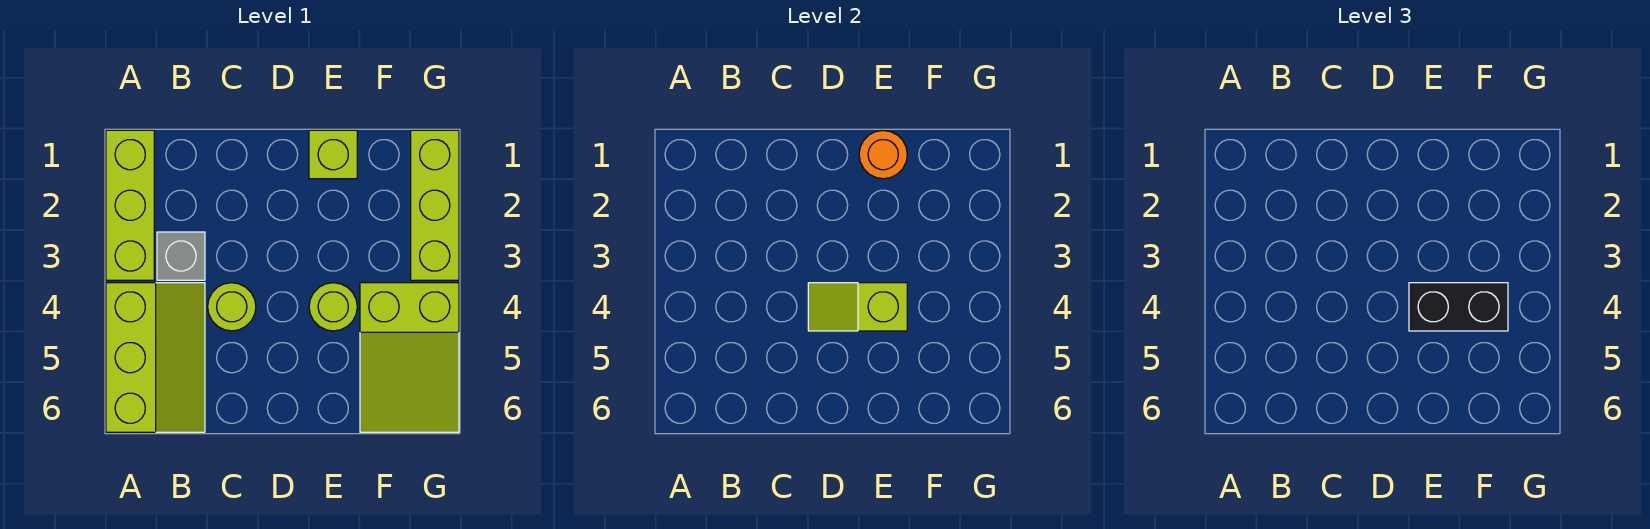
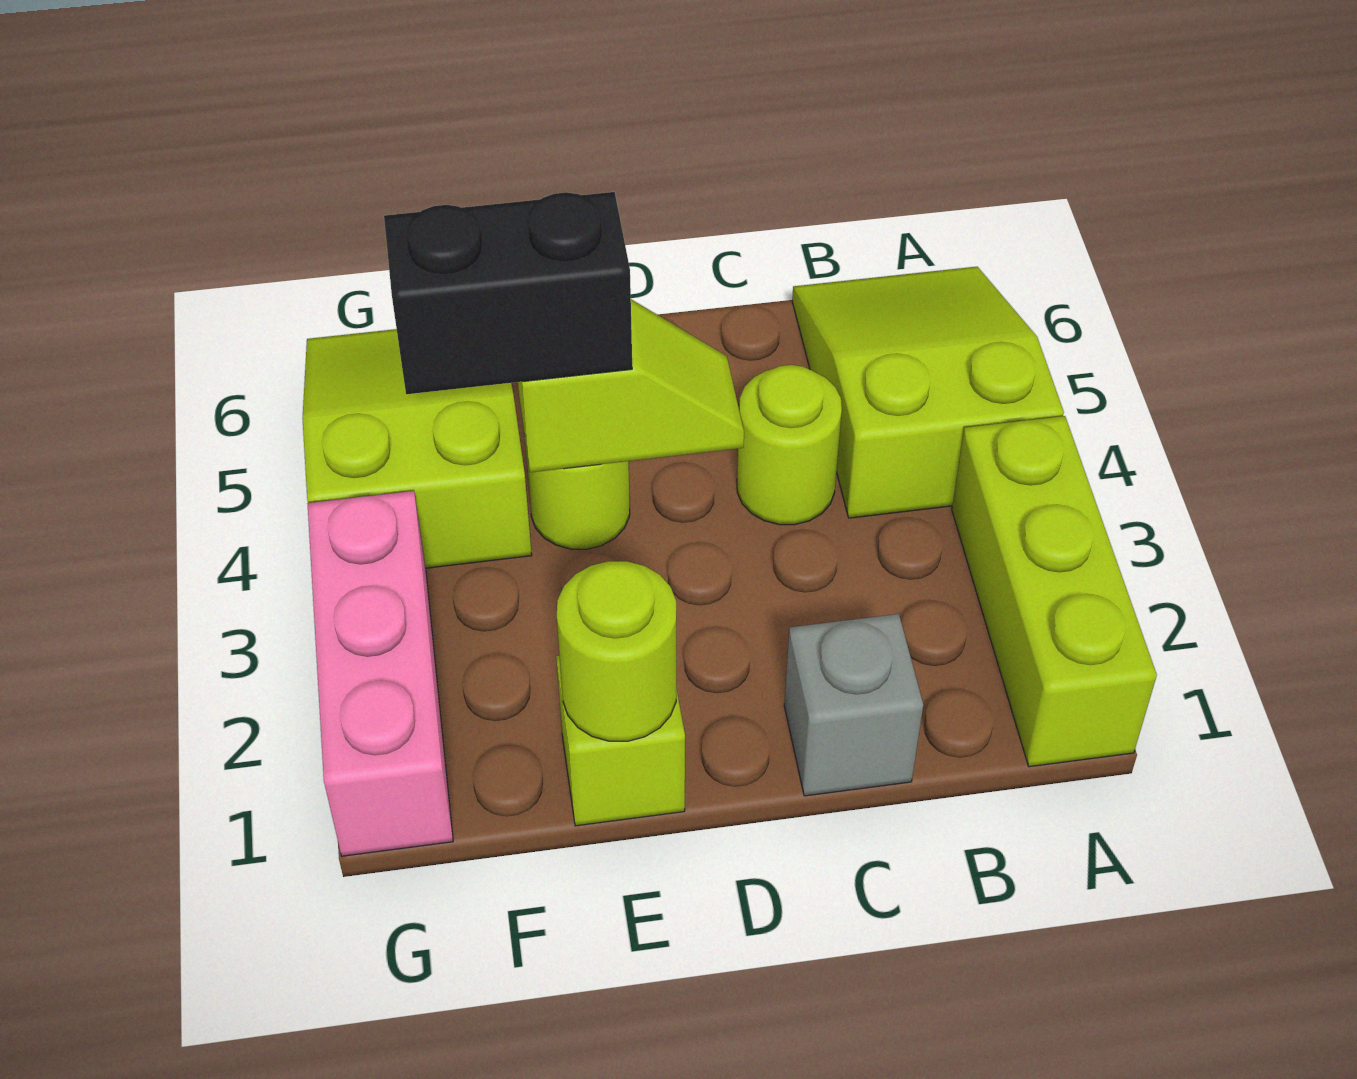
lime 2x3 slope [106,283,205,432] -> lime 2x3 slope turned to [792,267,1064,518]
grey 1x1 brick [157,232,205,280] -> grey 1x1 brick moved to [784,614,923,796]
orange 1x1 round brick [859,130,907,179] -> lime 1x1 round brick [557,561,676,741]
lime 1x3 brick [411,130,459,280] -> pink 1x3 brick [307,491,453,856]

